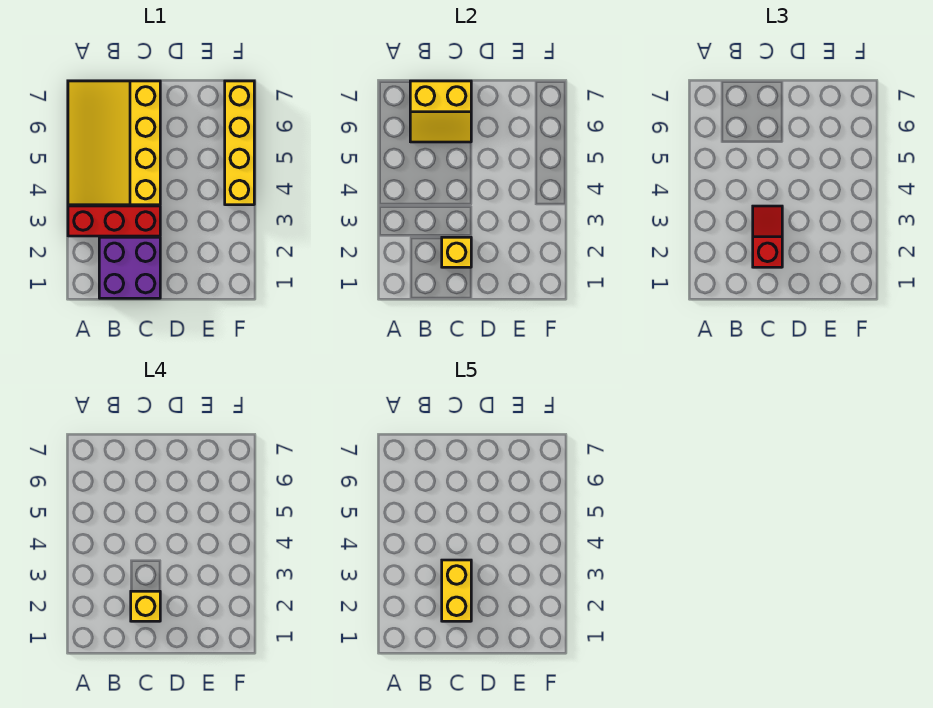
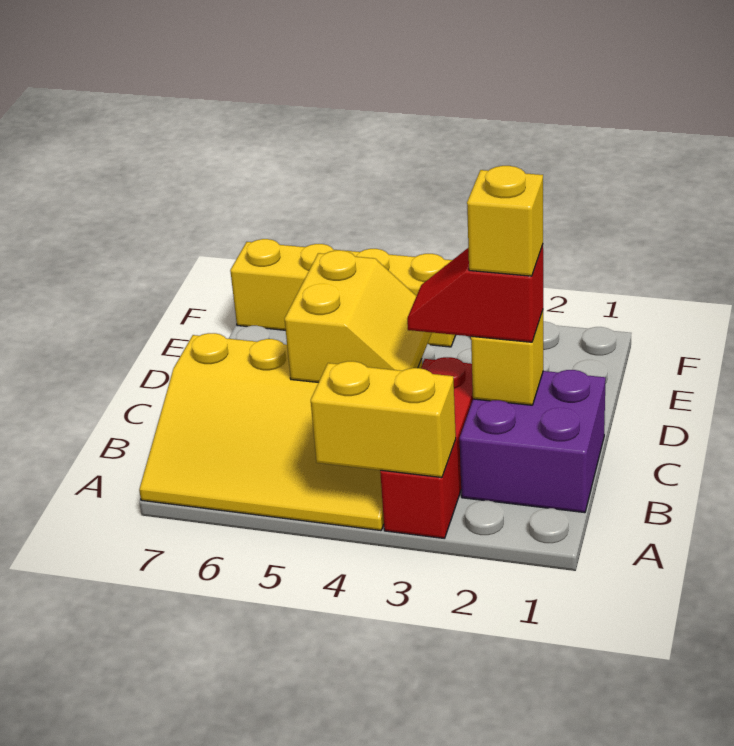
yellow 2x2 slope [410,81,471,142] -> yellow 2x2 slope moved to [285,250,432,382]
yellow 1x2 brick [442,560,471,621] -> yellow 1x2 brick moved to [311,361,456,477]

